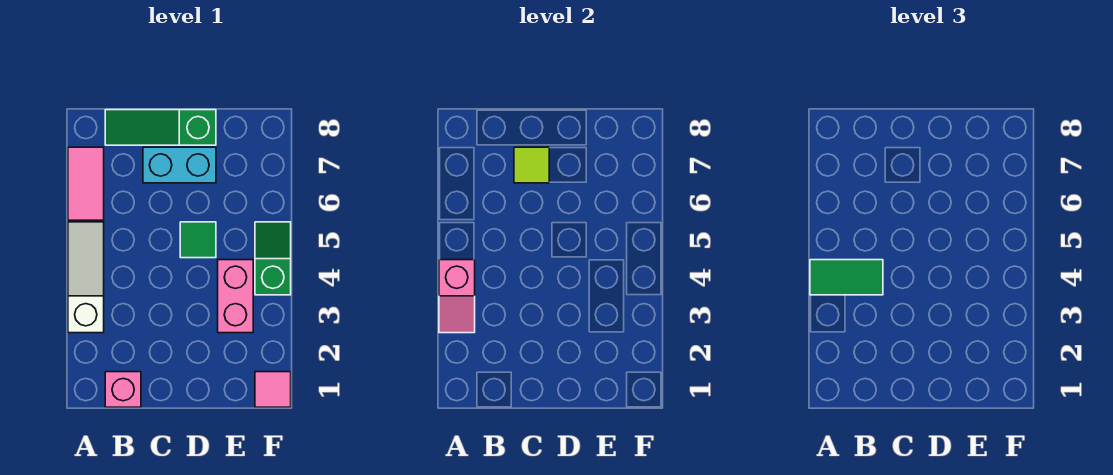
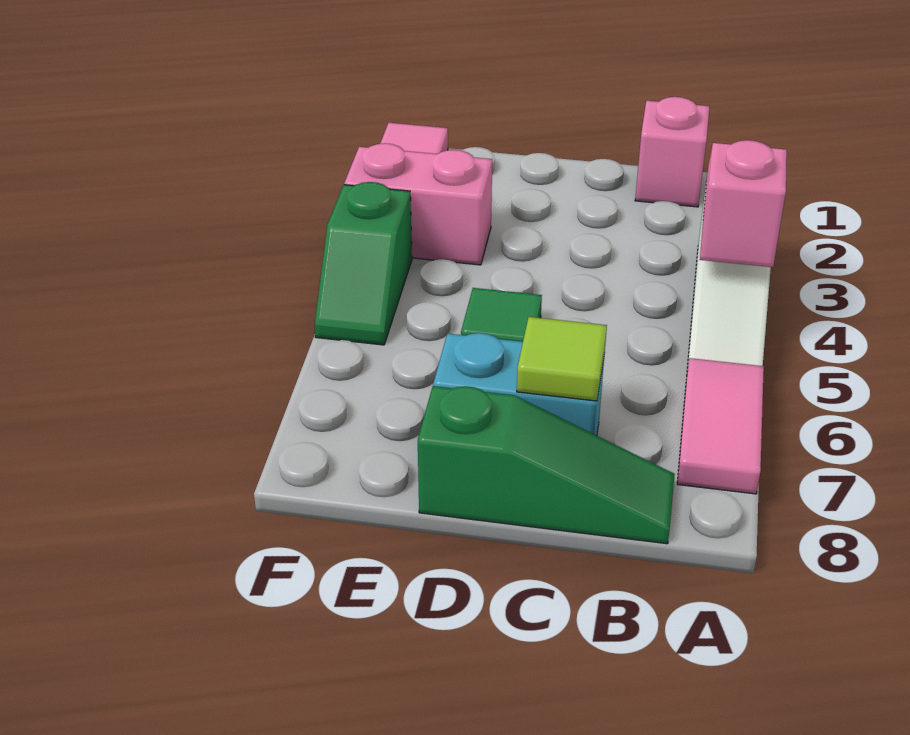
green 1x2 tile [810,260,883,295] -> none
pink 1x2 brick [218,260,253,333] -> pink 1x2 brick turned to [344,143,492,265]

